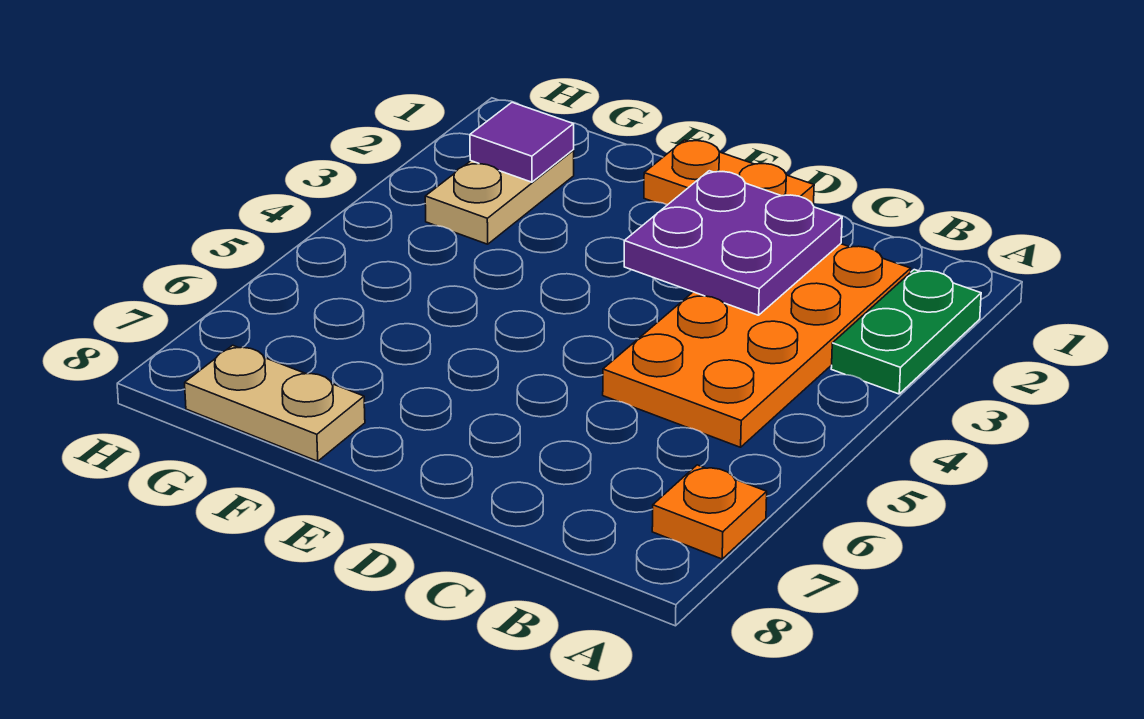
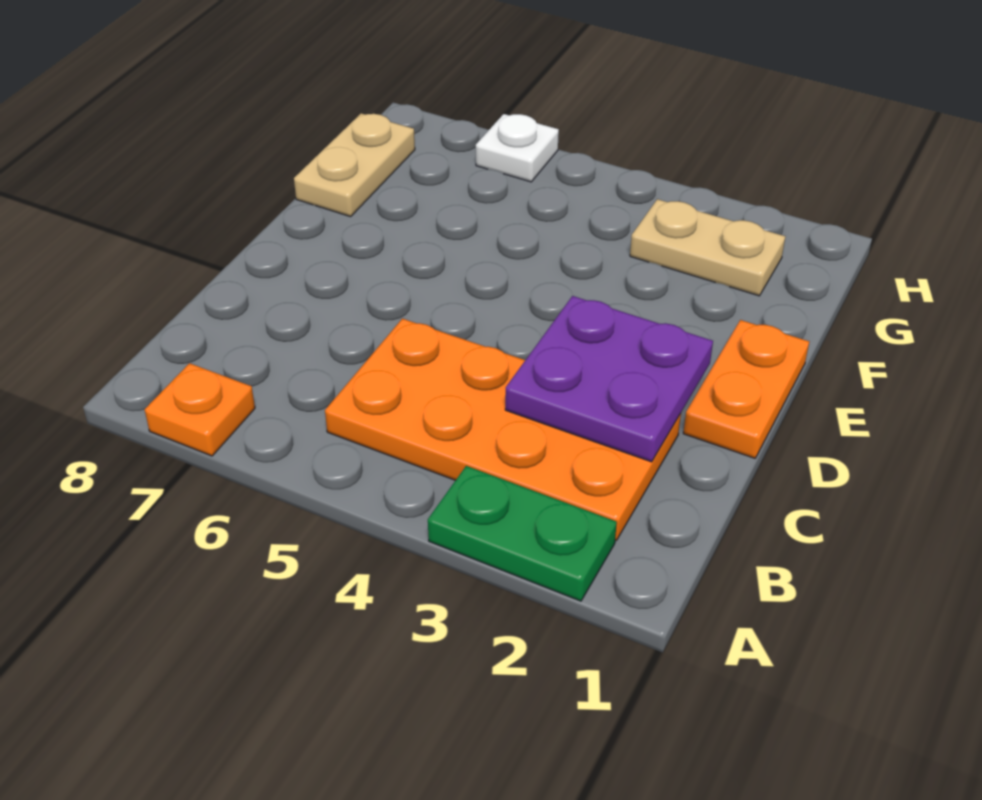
purple 1x1 tile [470,102,574,182] -> none
none -> white 1x1 plate [476,114,559,182]

